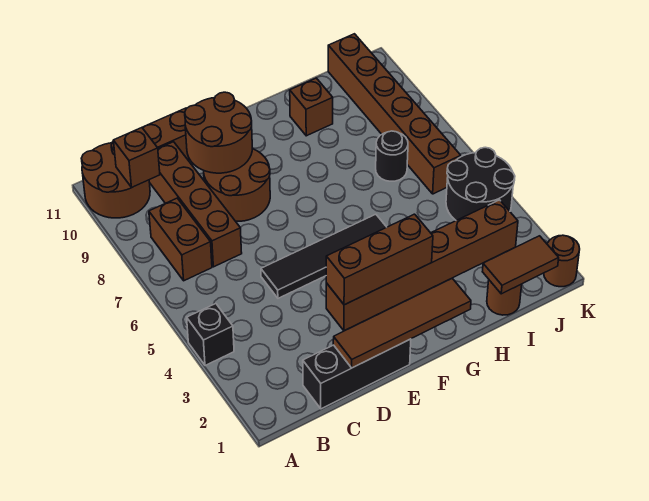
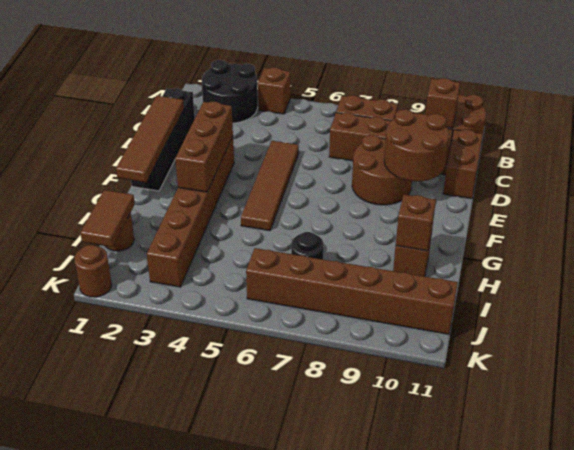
black 1x1 brick [187,304,234,366] -> brown 1x1 brick [258,67,291,114]
black 1x3 brick [303,339,411,409] -> black 1x4 brick [131,88,195,191]
black 1x4 tile [261,214,386,298] -> brown 1x4 tile [241,141,299,231]
none -> brown 1x1 brick [396,194,436,251]
black 2x2 round brick [446,147,515,220] -> black 2x2 round brick moved to [202,60,258,123]

